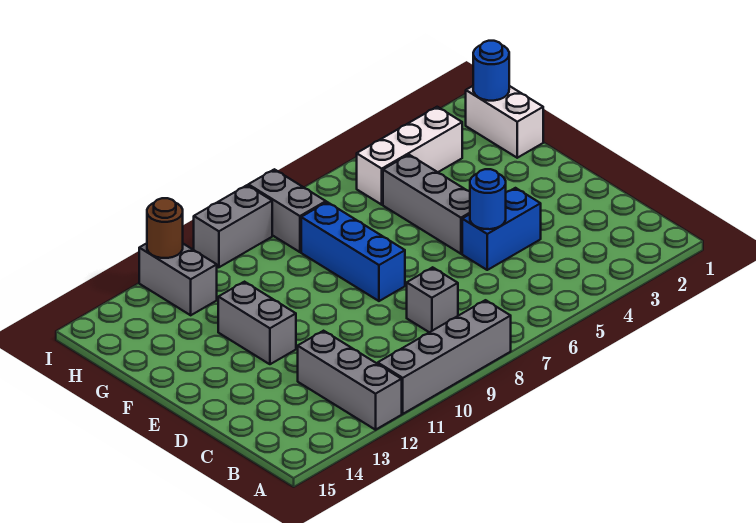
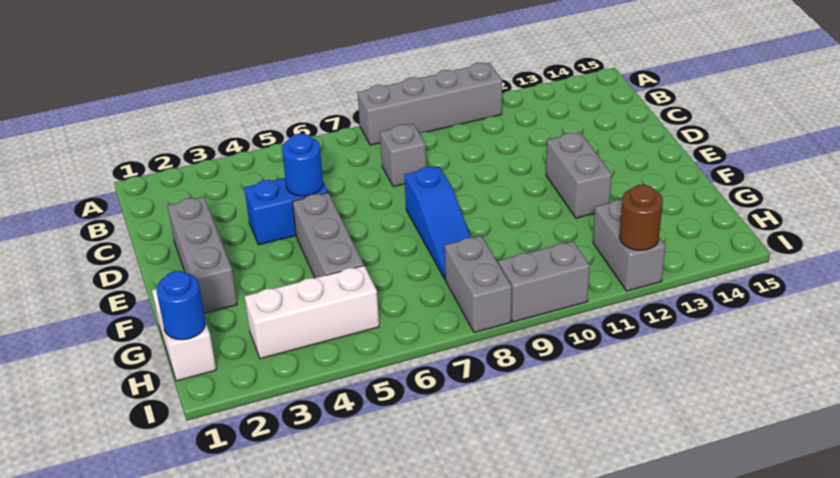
grey 1x3 brick [298,331,402,430] -> grey 1x3 brick moved to [168,197,237,313]
blue 1x3 brick [301,202,405,301] -> blue 1x3 slope [404,166,471,280]

